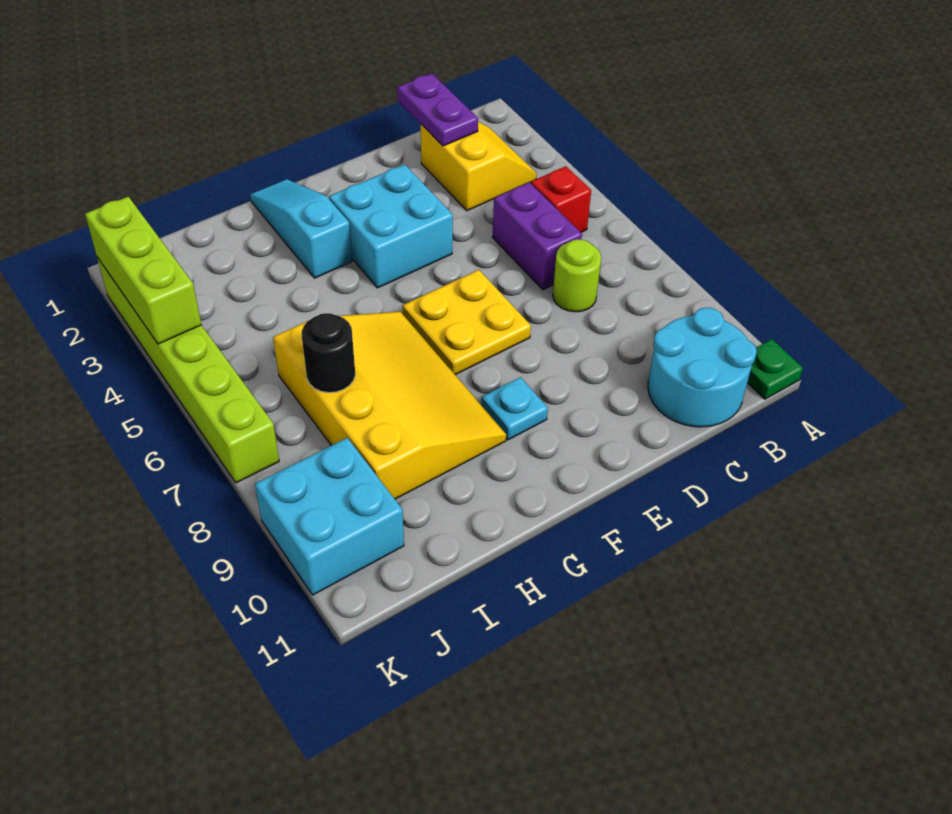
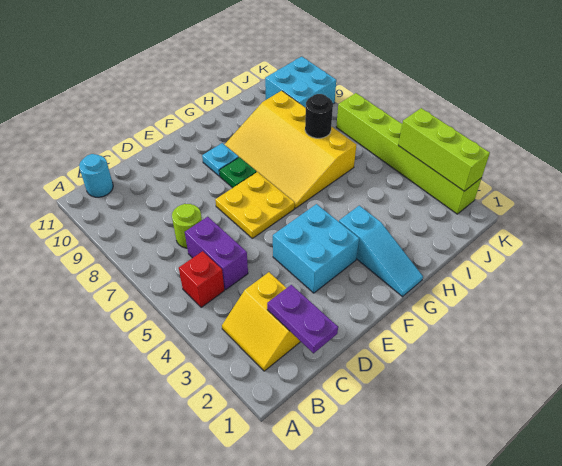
green 1x1 plate [747,339,803,399] -> green 1x1 plate moved to [219,157,257,188]
cyan 2x2 round brick [648,308,757,427] -> cyan 1x1 round brick [79,154,113,197]

